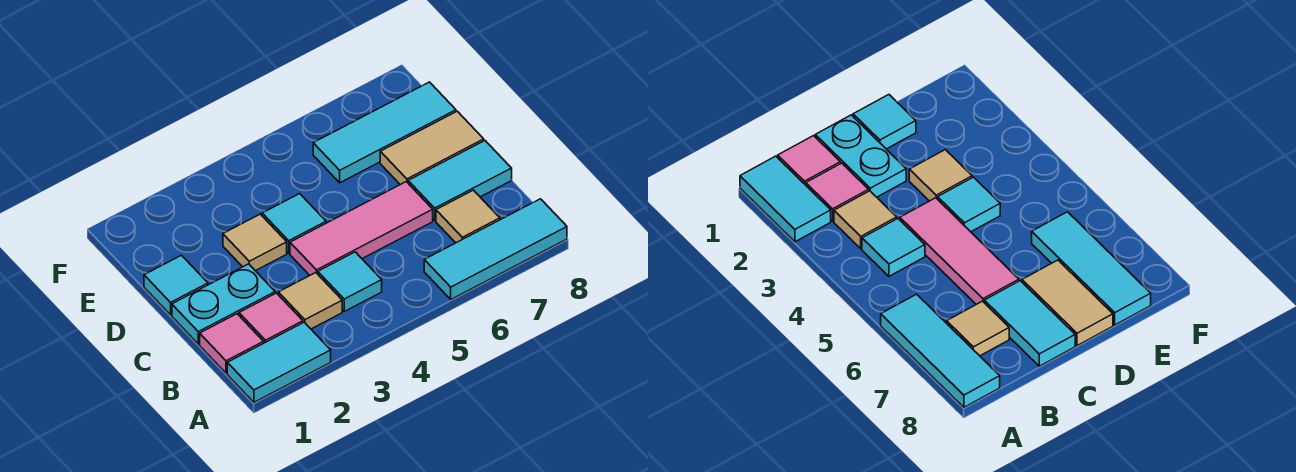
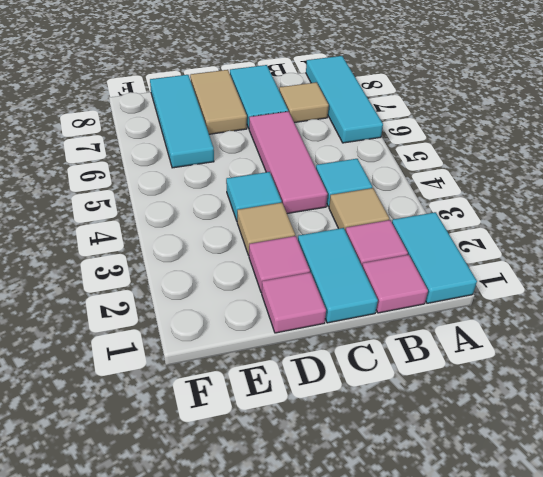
cyan 1x2 plate [172,264,275,344] -> cyan 1x2 tile [298,228,378,323]
cyan 1x1 tile [144,255,208,315] -> pink 1x1 tile [262,272,326,333]
none -> pink 1x1 tile [249,236,310,293]

